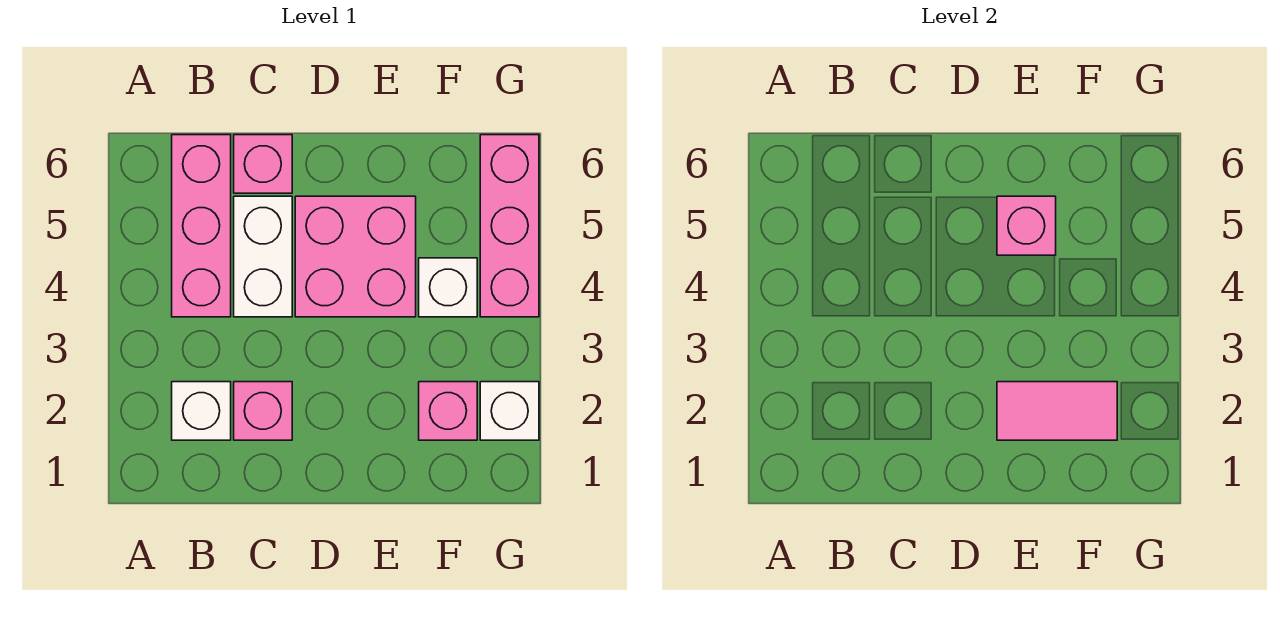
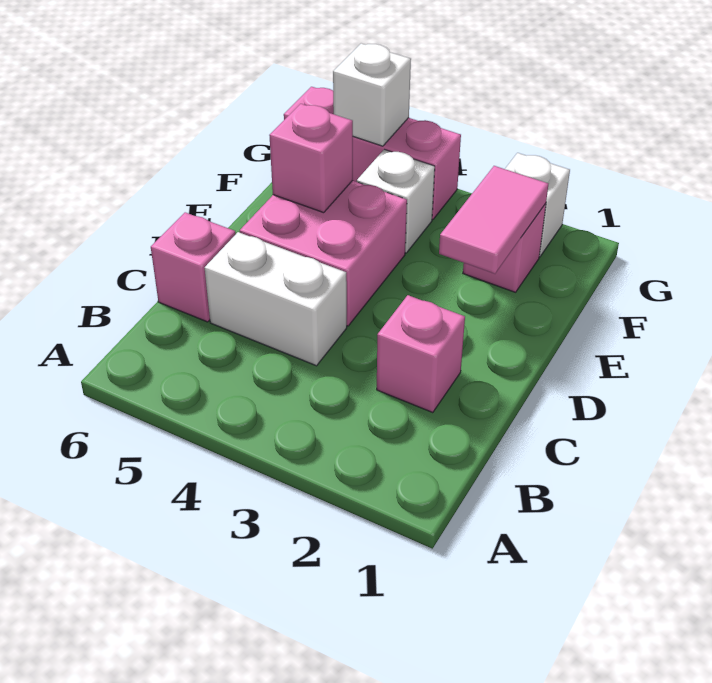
white 1x1 brick [172,382,231,440] -> white 1x1 brick moved to [333,43,411,146]
pink 1x3 brick [172,135,231,317] -> none

